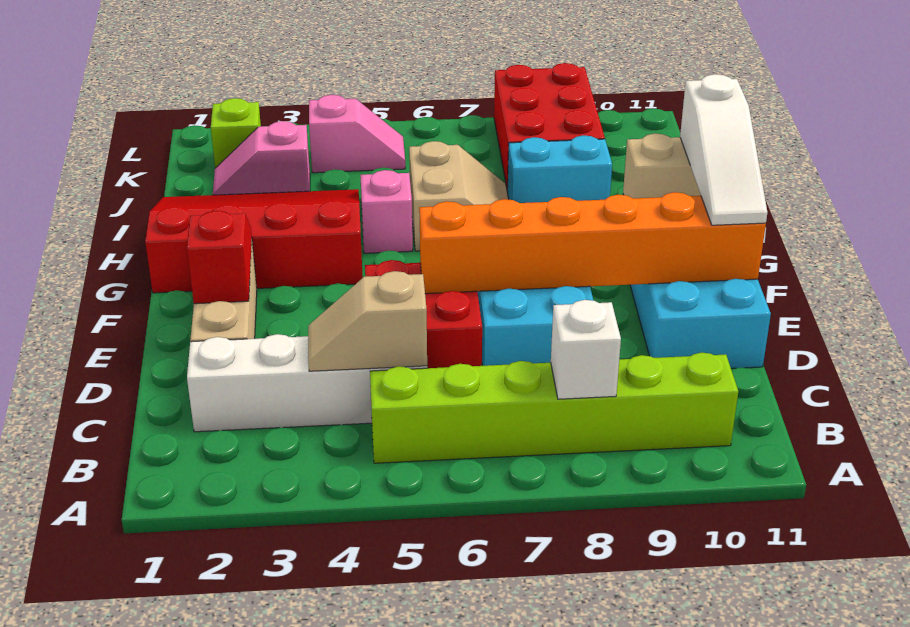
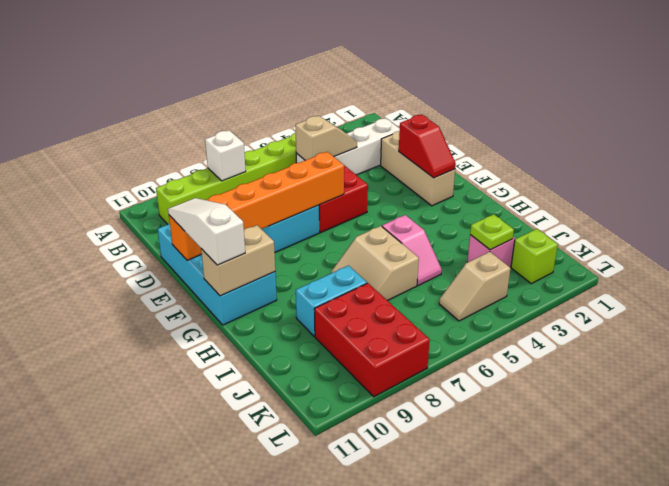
red 3x4 slope [145,189,363,293] -> none
none -> lime 1x1 plate [470,214,514,250]
pink 1x2 slope [309,95,405,173] -> tan 1x2 slope [439,252,511,321]

